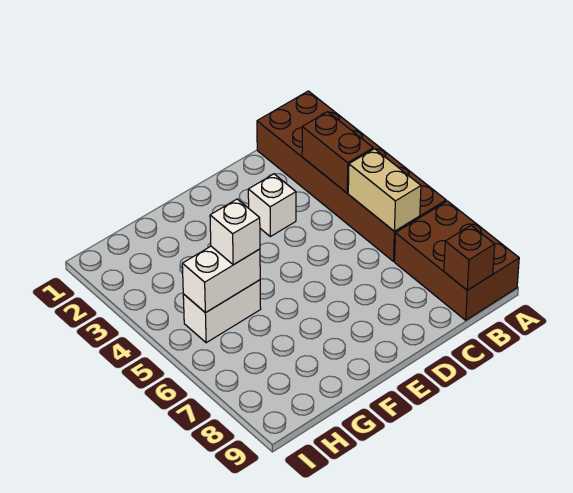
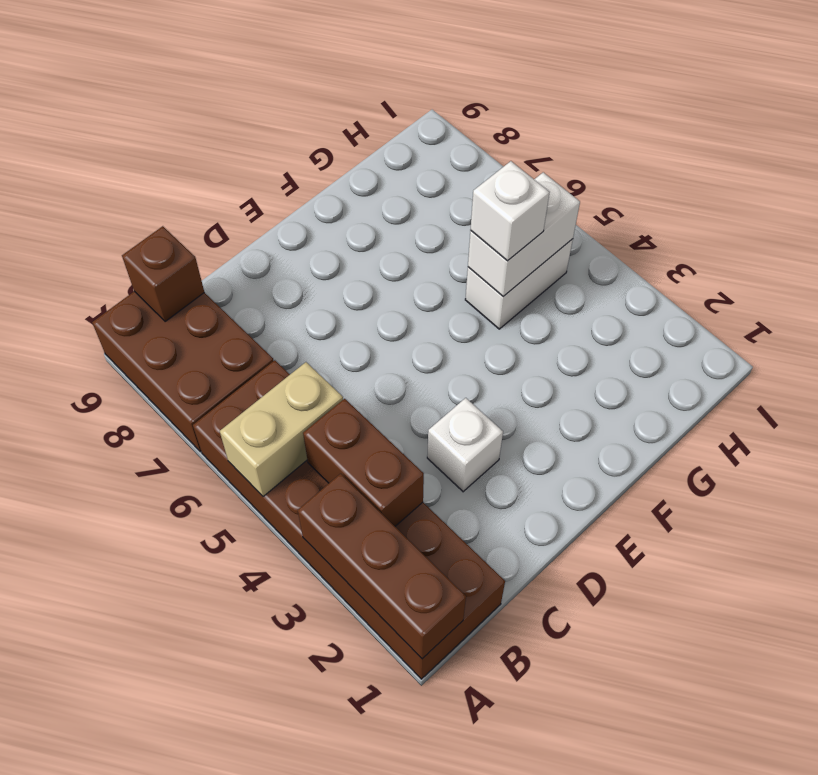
none -> brown 1x3 brick [298,474,466,659]
tan 1x2 brick [348,149,421,231] -> tan 1x2 brick turned to [220,362,343,497]

